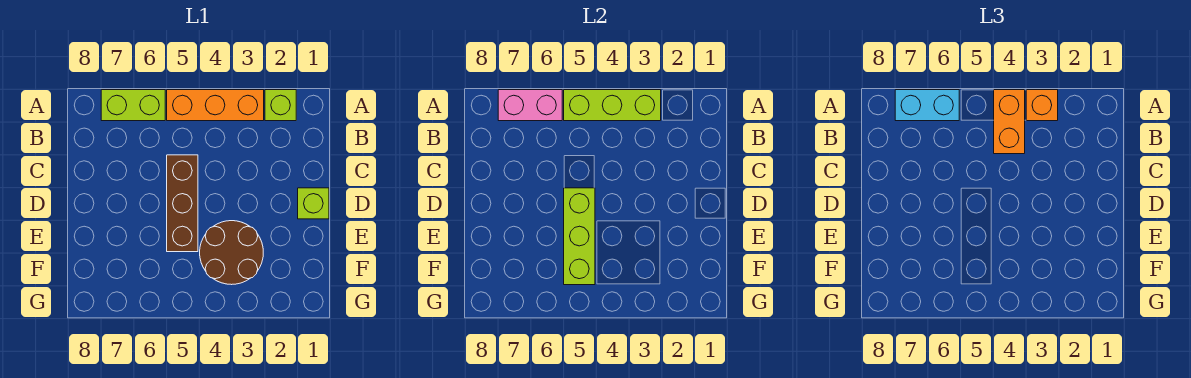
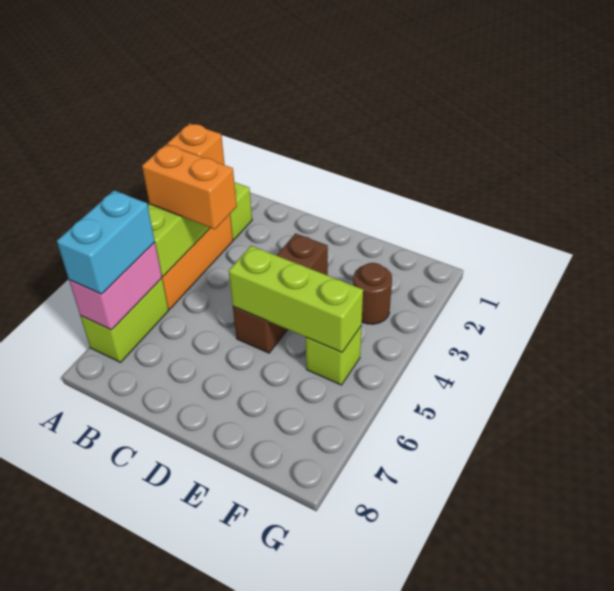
brown 1x3 brick [167,155,198,252] -> brown 1x3 brick turned to [233,233,328,353]
lime 1x1 brick [298,188,329,219] -> lime 1x1 brick moved to [306,326,362,385]
brown 2x2 round brick [200,221,263,285] -> brown 1x1 round brick [353,263,392,324]

